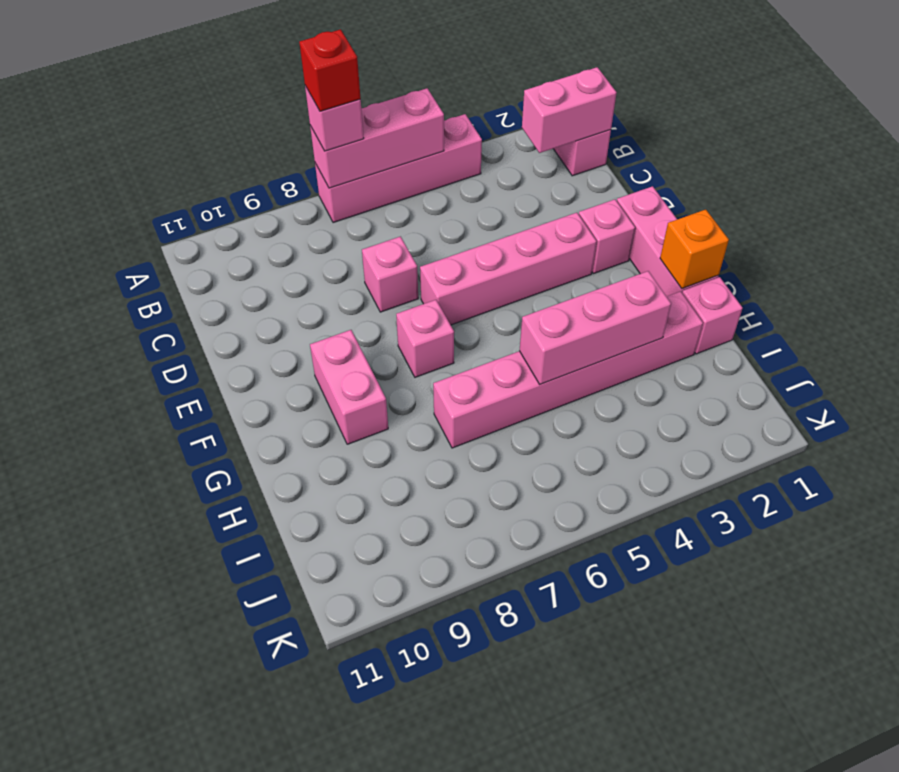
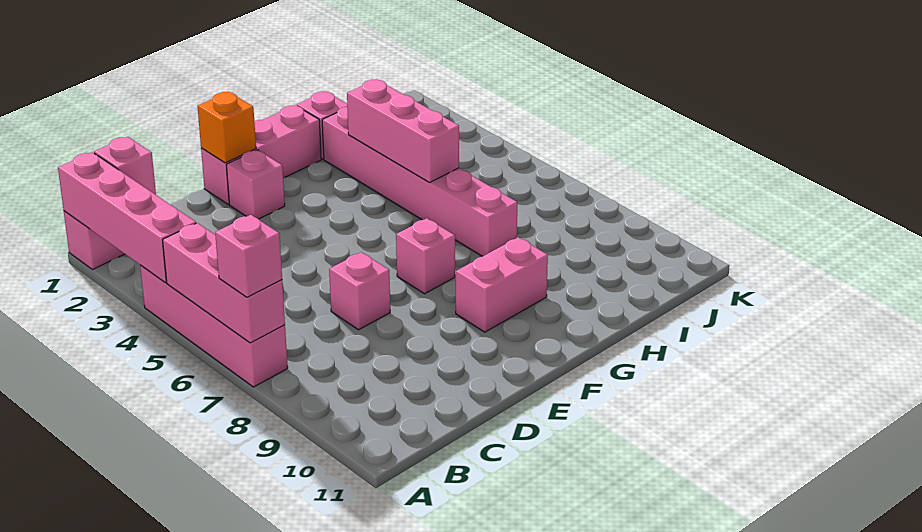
red 1x1 brick [299,29,361,111] -> none
pink 1x2 brick [522,67,617,153] -> pink 1x1 brick [94,137,156,195]
pink 1x4 brick [420,213,597,325] -> pink 1x4 brick moved to [58,152,196,283]
orange 1x1 brick [660,210,729,289] -> orange 1x1 brick moved to [198,92,256,163]

